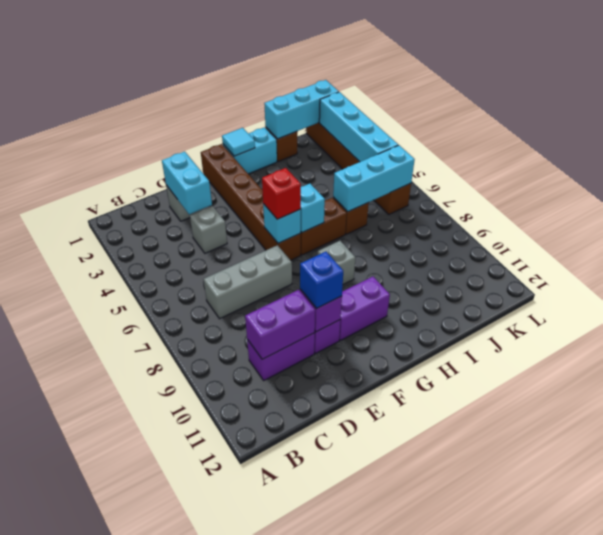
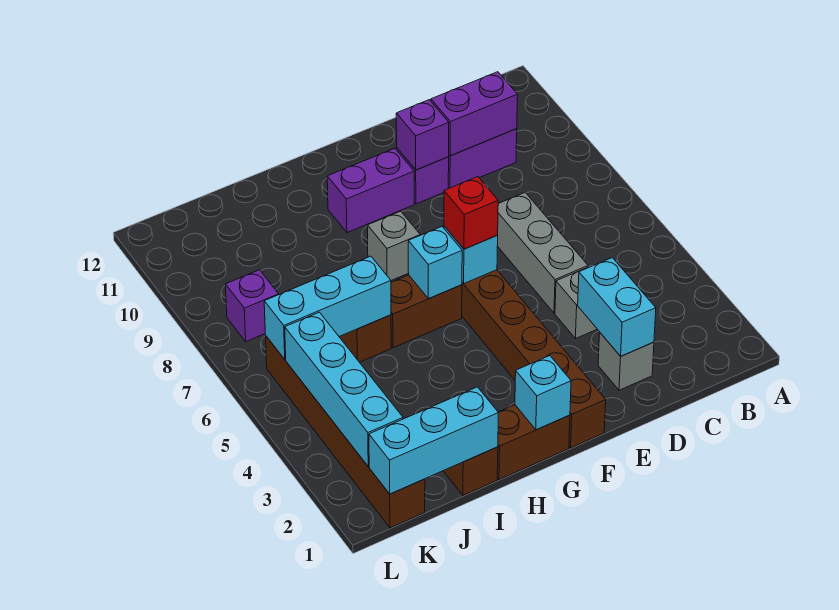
grey 1x3 brick [204,245,292,319] -> grey 1x3 brick turned to [497,193,588,313]
blue 1x1 brick [300,252,343,308] -> none
cyan 1x2 brick [223,127,277,174] -> brown 1x2 brick [497,405,570,480]
cyan 1x1 tile [222,128,255,156] -> cyan 1x1 brick [515,356,571,430]
none -> purple 1x1 brick [225,270,279,342]

